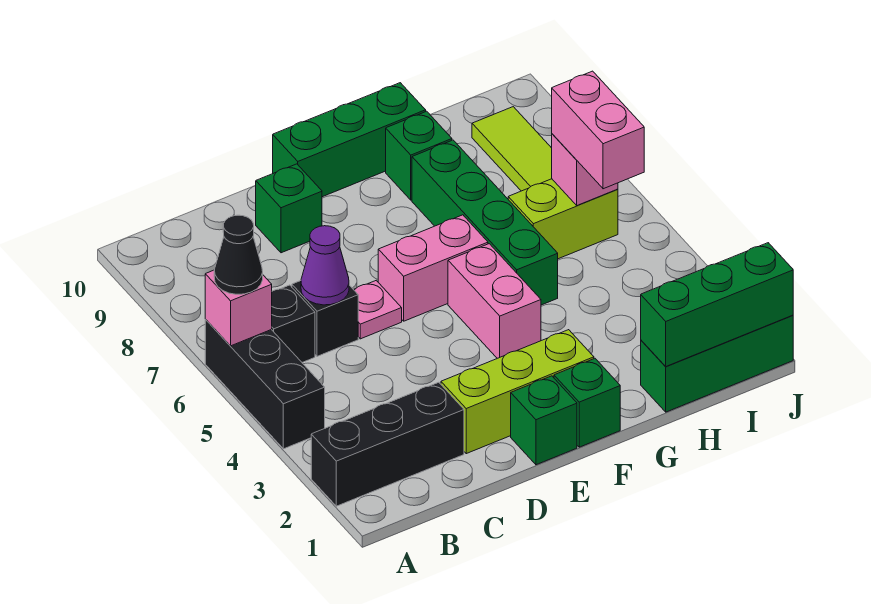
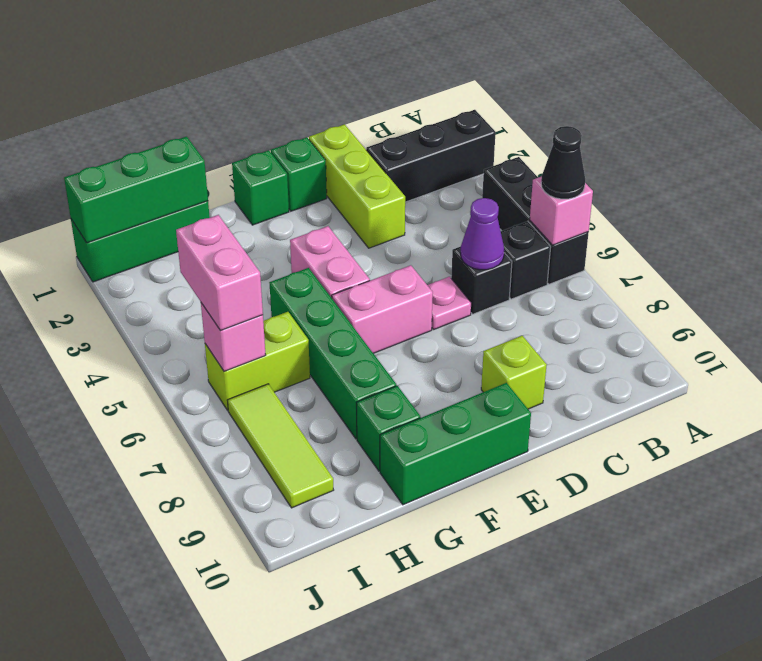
lime 1x3 brick [441,330,594,454] -> lime 1x3 brick turned to [309,124,405,248]
green 1x1 brick [256,164,322,253] -> lime 1x1 brick [481,336,547,409]

